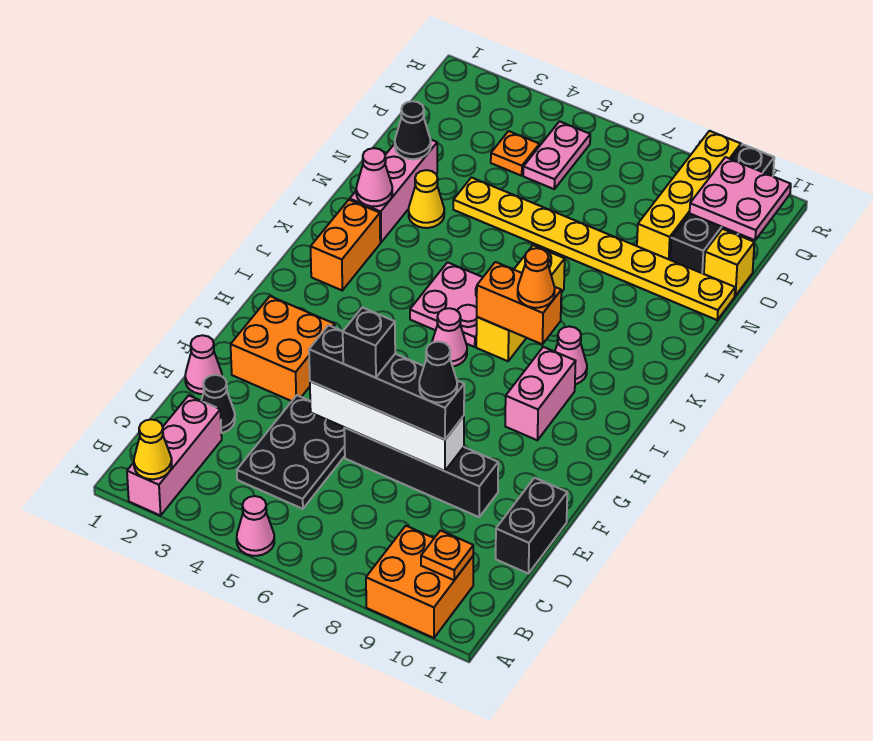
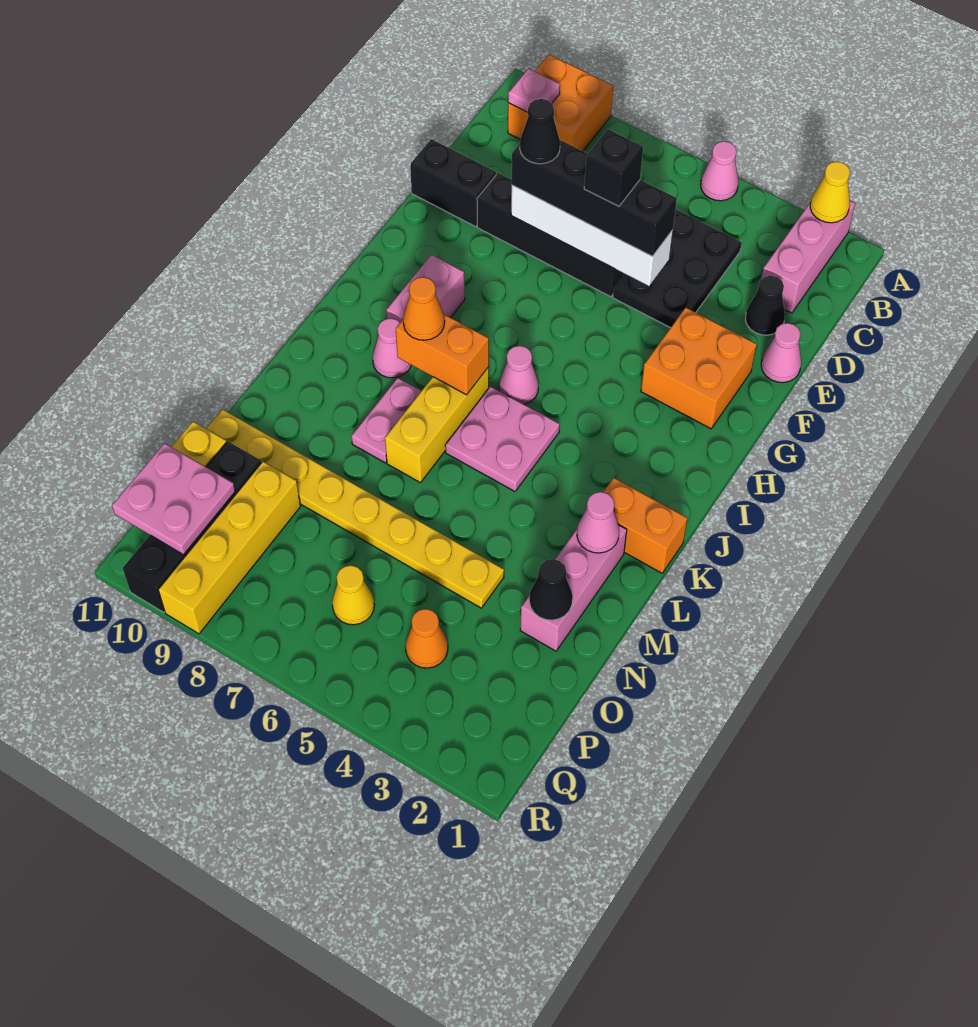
orange 1x1 plate [421,531,473,580] -> pink 1x1 plate [508,69,560,112]
black 1x2 brick [496,478,567,574] -> black 1x2 brick turned to [410,139,496,227]
orange 1x2 brick [311,200,380,290] -> orange 1x2 brick turned to [604,478,687,573]
yellow 1x1 cone [409,170,444,228] -> yellow 1x1 cone moved to [332,565,374,625]
orange 1x1 plate [491,131,539,176] -> orange 1x1 cone [405,609,448,668]
pink 1x2 plate [523,121,590,189] -> pink 1x2 plate moved to [351,378,421,463]

